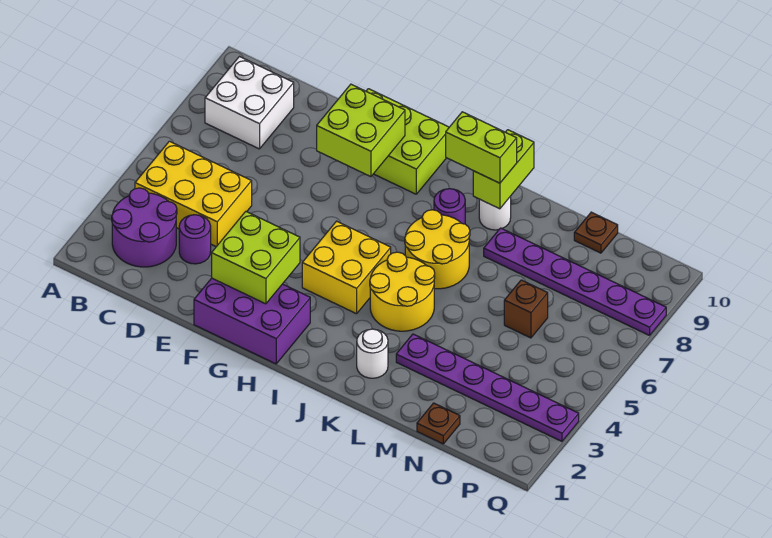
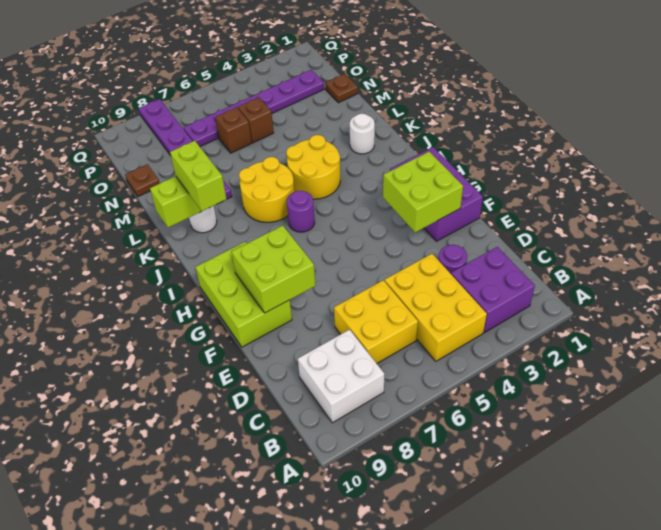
purple 2x2 round brick [112,188,177,267] -> purple 2x2 brick [451,247,535,333]
yellow 2x2 brick [302,221,391,314] -> yellow 2x2 brick moved to [334,280,418,363]
purple 1x1 round brick [434,189,465,224] -> purple 1x1 round brick moved to [287,191,315,232]
purple 1x6 plate [396,334,579,441] -> purple 1x6 plate turned to [184,70,324,147]
none -> brown 1x1 brick [238,97,274,143]

